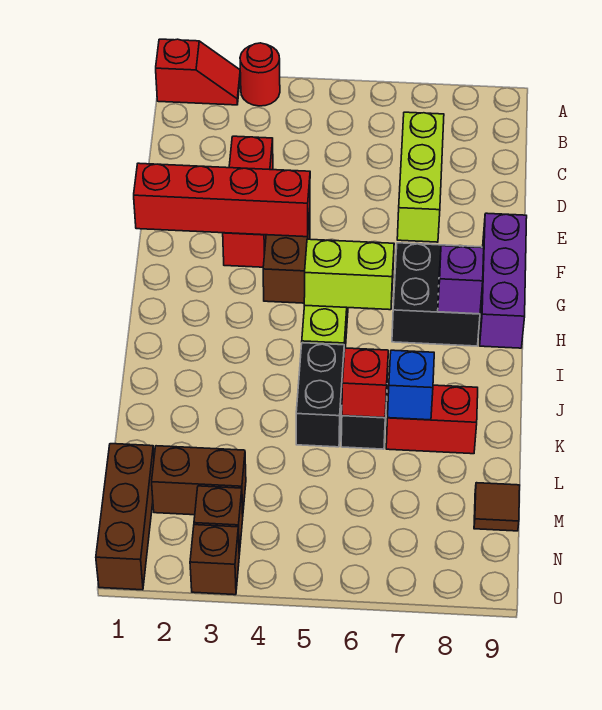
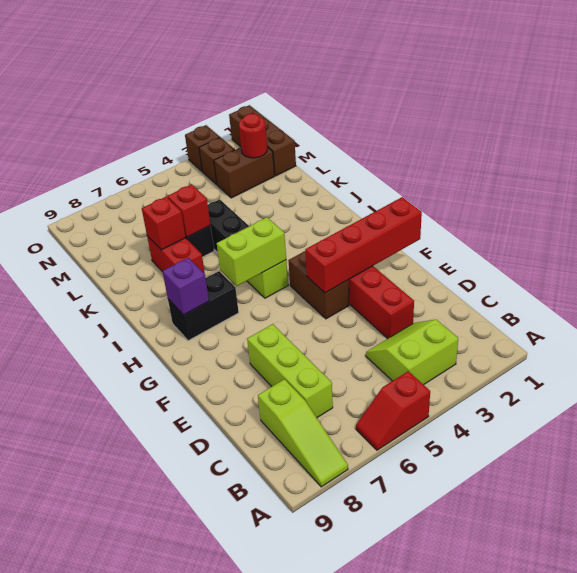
red 1x2 slope [156,39,240,105] -> red 1x2 slope moved to [356,371,430,450]
red 1x1 round brick [240,43,280,106] -> red 1x1 round brick moved to [239,114,267,158]
none -> lime 1x3 slope [258,379,348,487]
none -> lime 2x2 slope [366,320,458,385]
purple 1x3 brick [480,213,527,348] -> none
black 2x2 brick [392,243,482,346] -> black 1x2 brick [168,271,239,341]
red 1x2 brick [386,385,478,454] -> red 1x2 brick turned to [147,236,205,274]
blue 1x1 brick [388,350,434,420] -> red 1x1 brick [142,197,186,250]
brown 1x1 tile [474,483,520,531] -> none

